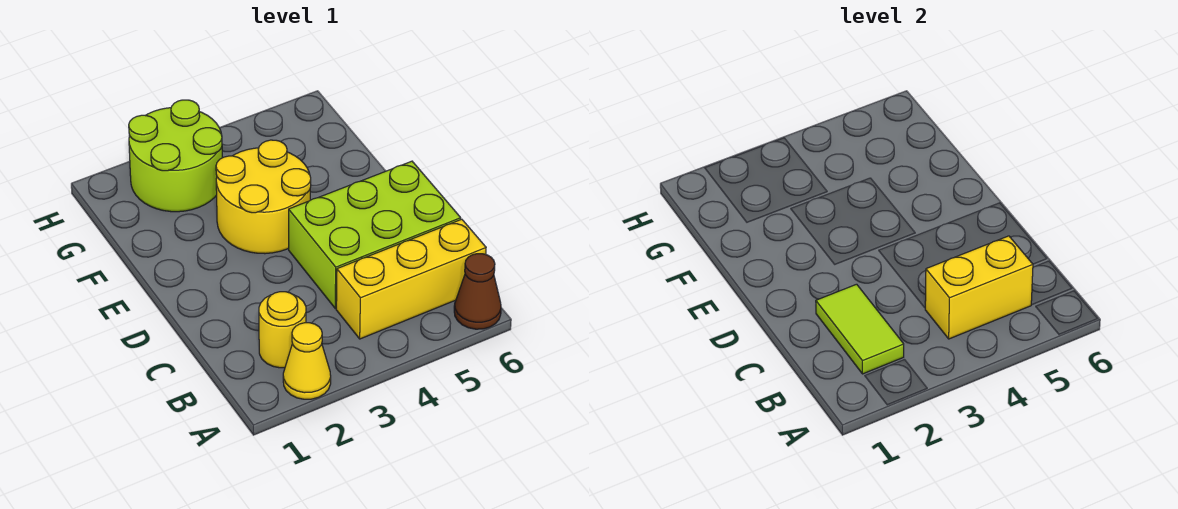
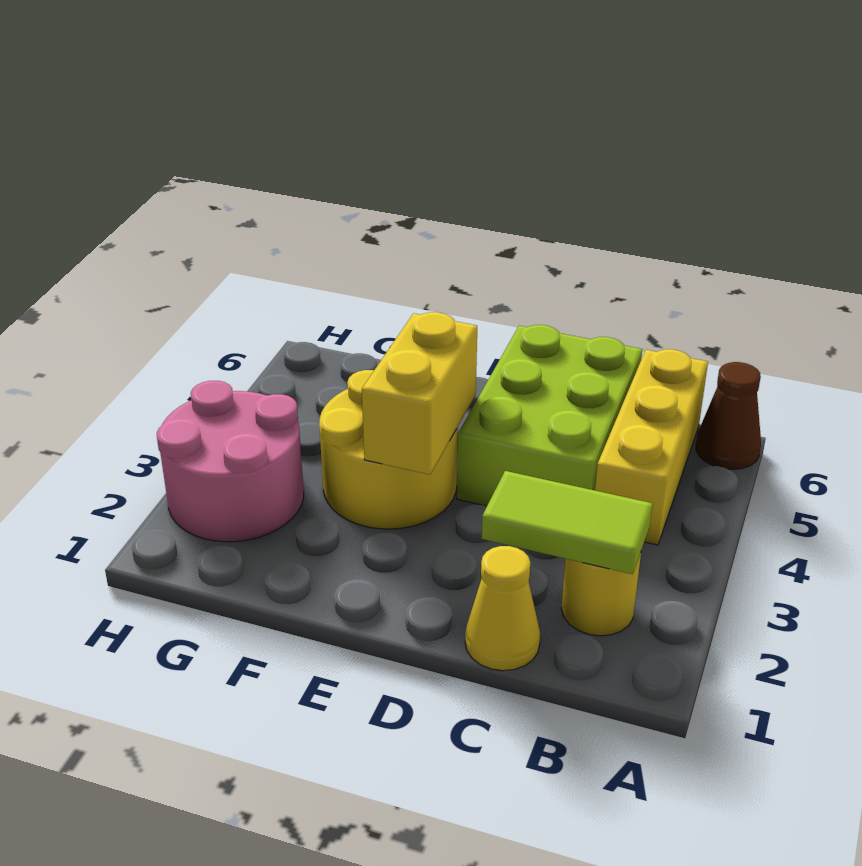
yellow 1x1 cone [283,323,331,399] -> yellow 1x1 cone moved to [465,546,540,671]
yellow 1x2 brick [925,236,1033,339] -> yellow 1x2 brick moved to [362,312,477,475]
lime 2x2 round brick [129,100,222,212] -> pink 2x2 round brick [157,381,304,542]

